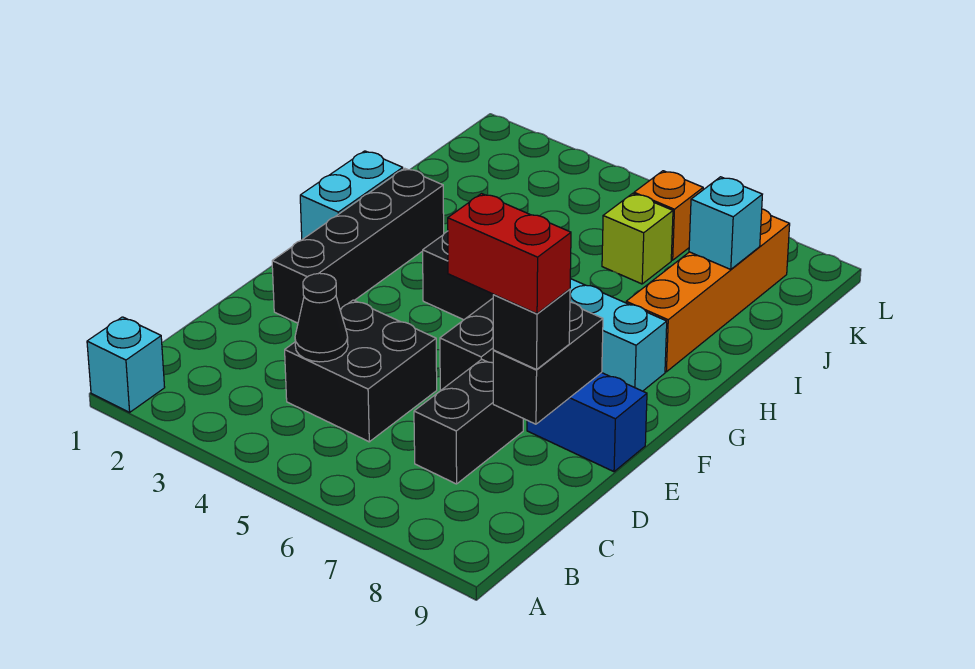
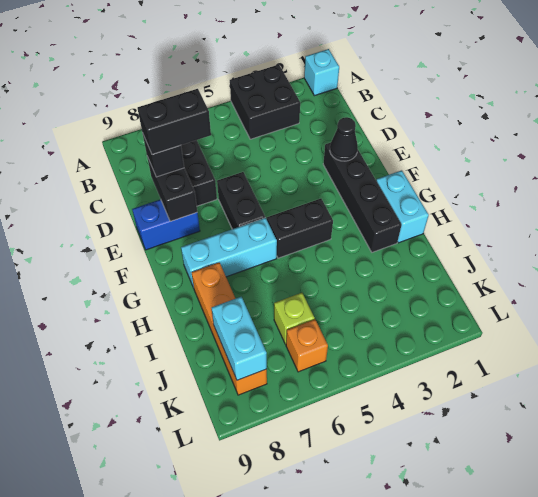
black 2x2 brick [285,300,437,442] -> black 2x2 brick moved to [230,65,300,139]
black 1x1 cone [295,273,348,362] -> black 1x1 cone moved to [330,117,358,161]
red 1x2 brick [448,194,571,314] -> black 1x2 brick [138,89,211,154]
cyan 1x1 brick [689,177,762,270] -> cyan 1x2 brick [212,297,267,380]

